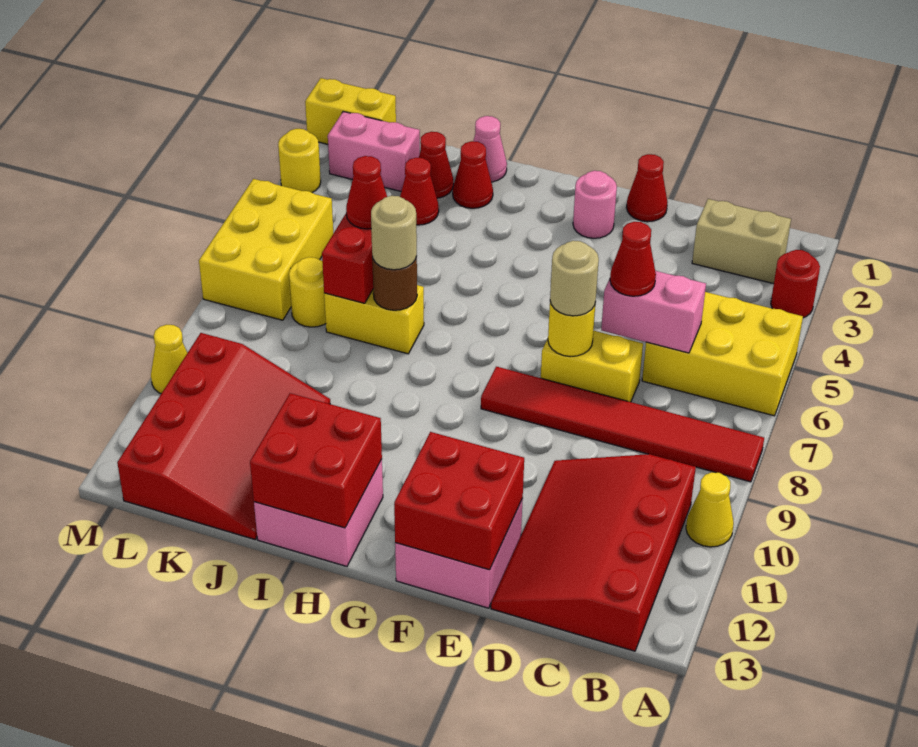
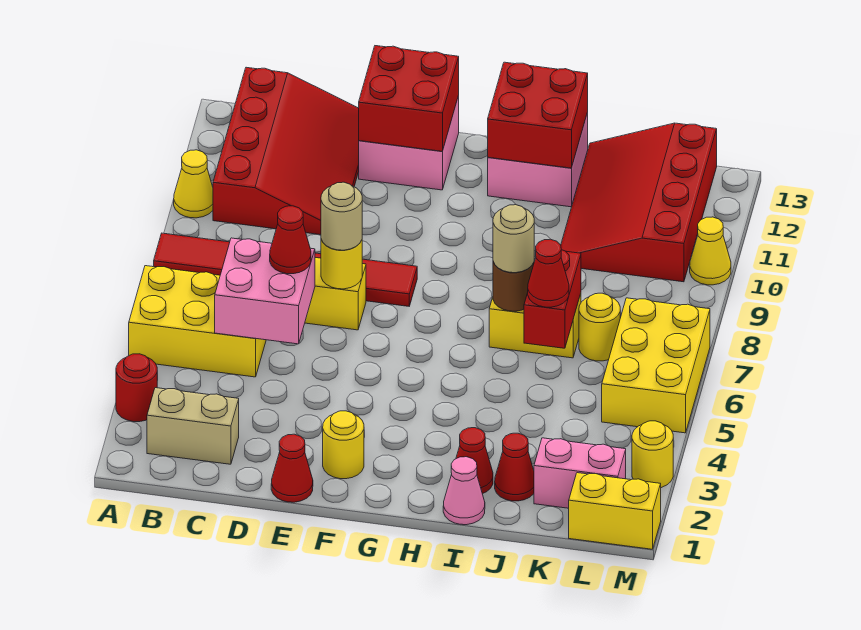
pink 1x2 brick [601,271,706,353] -> pink 2x2 brick [215,238,315,344]
pink 1x1 round brick [573,171,617,238] -> yellow 1x1 round brick [323,411,364,479]
red 1x1 cone [400,158,439,225] -> none

